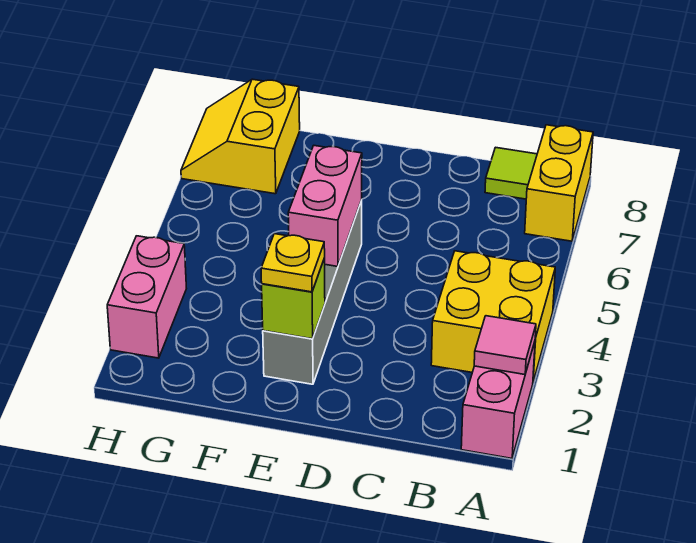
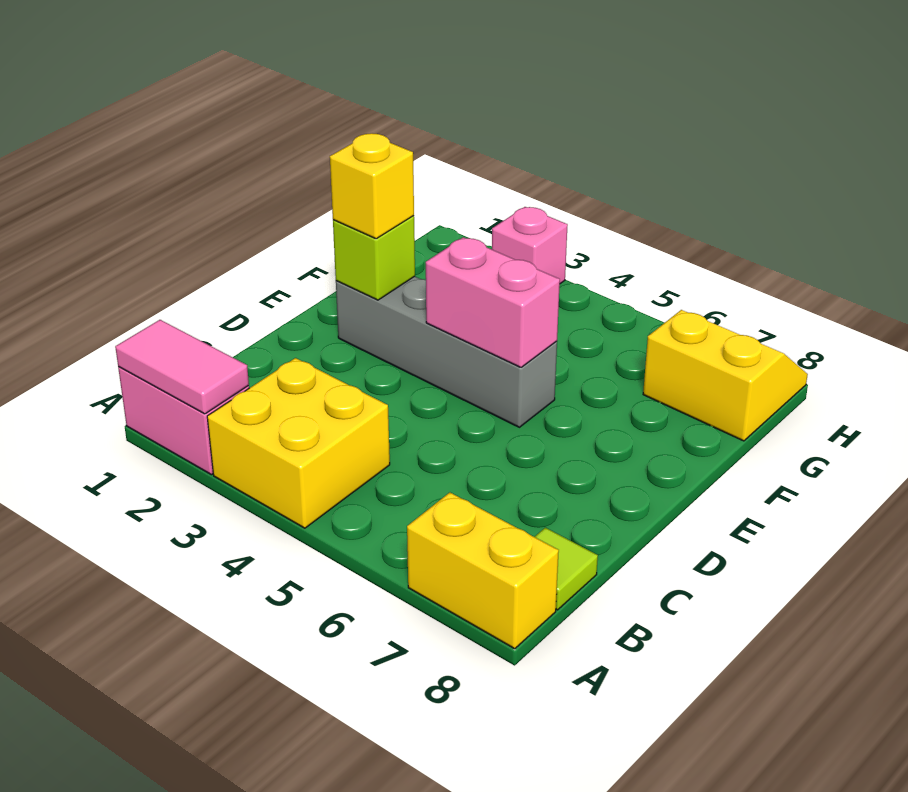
pink 1x1 tile [474,316,536,375] -> pink 1x2 tile [115,320,249,414]
yellow 1x1 plate [261,234,325,292] -> yellow 1x1 brick [330,133,414,239]
pink 1x2 brick [107,236,186,358] -> pink 1x1 brick [492,207,568,284]

